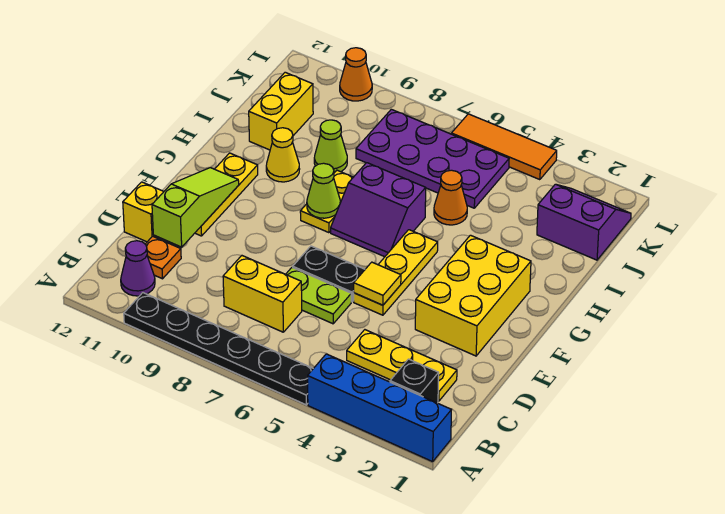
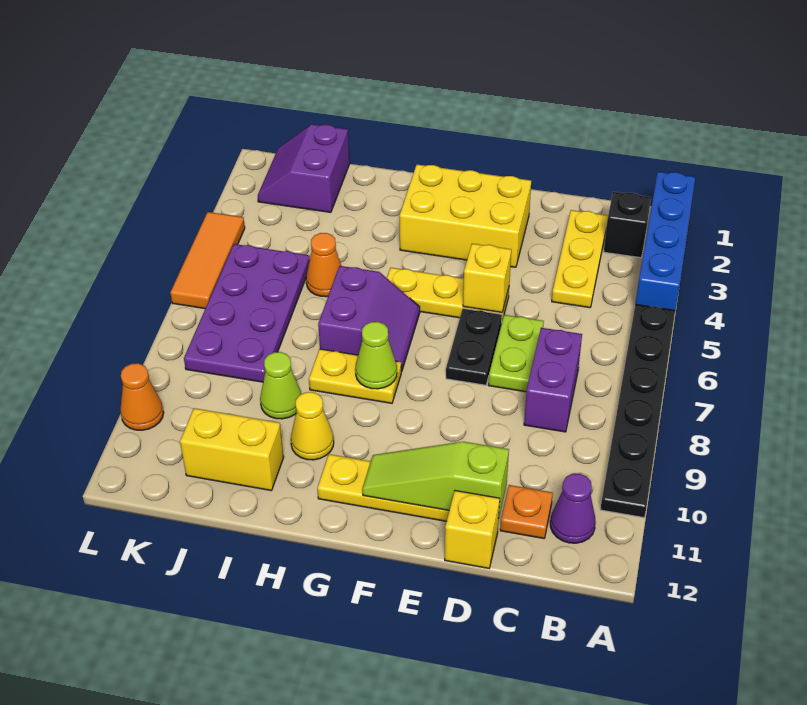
yellow 1x2 brick [223,256,302,332] -> purple 1x2 brick [524,328,582,432]
yellow 1x1 tile [354,262,401,305] -> yellow 1x1 brick [463,244,511,313]

